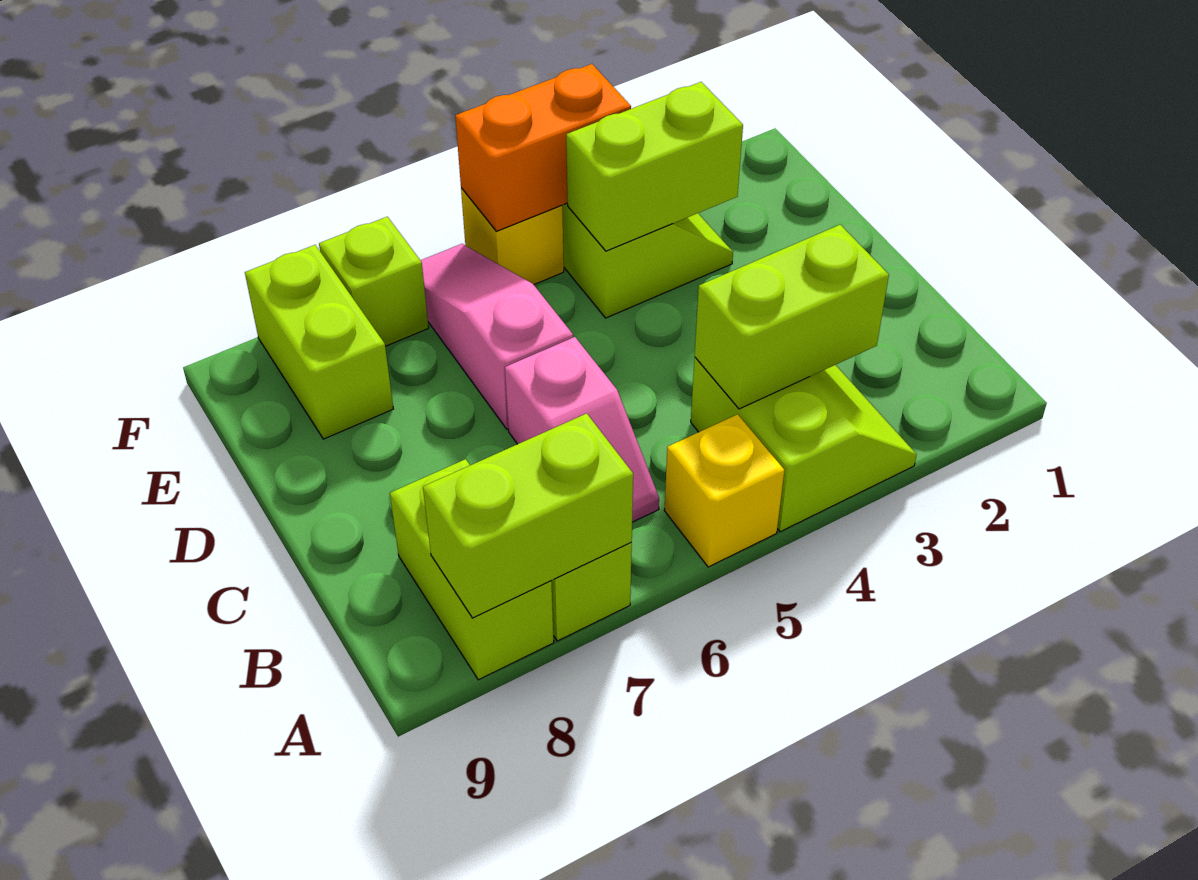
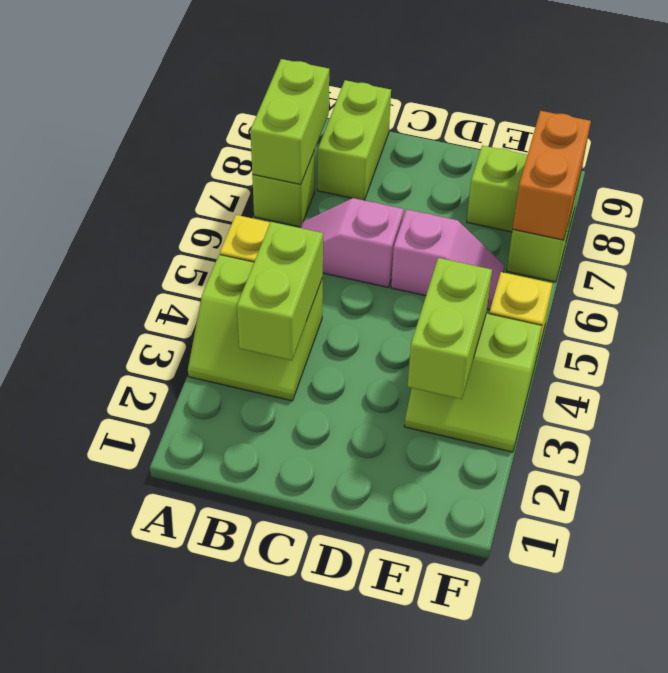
lime 1x2 brick [390,459,554,680] -> lime 1x2 brick turned to [318,80,391,200]
pink 1x3 slope [421,244,573,429] -> pink 1x2 slope [391,209,504,310]
orange 1x2 brick [455,64,631,231] -> orange 1x2 brick moved to [513,111,591,240]

